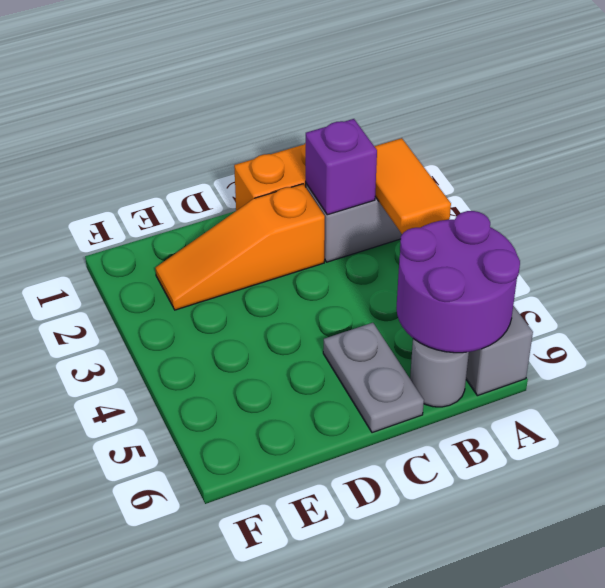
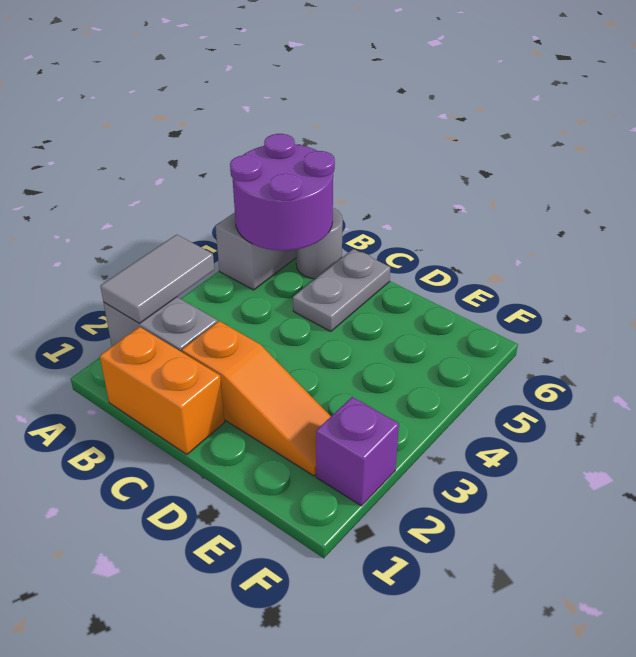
orange 1x2 tile [374,138,451,234] -> grey 1x2 tile [100,235,214,323]
purple 1x1 brick [306,119,377,215] -> purple 1x1 brick moved to [316,397,399,506]

